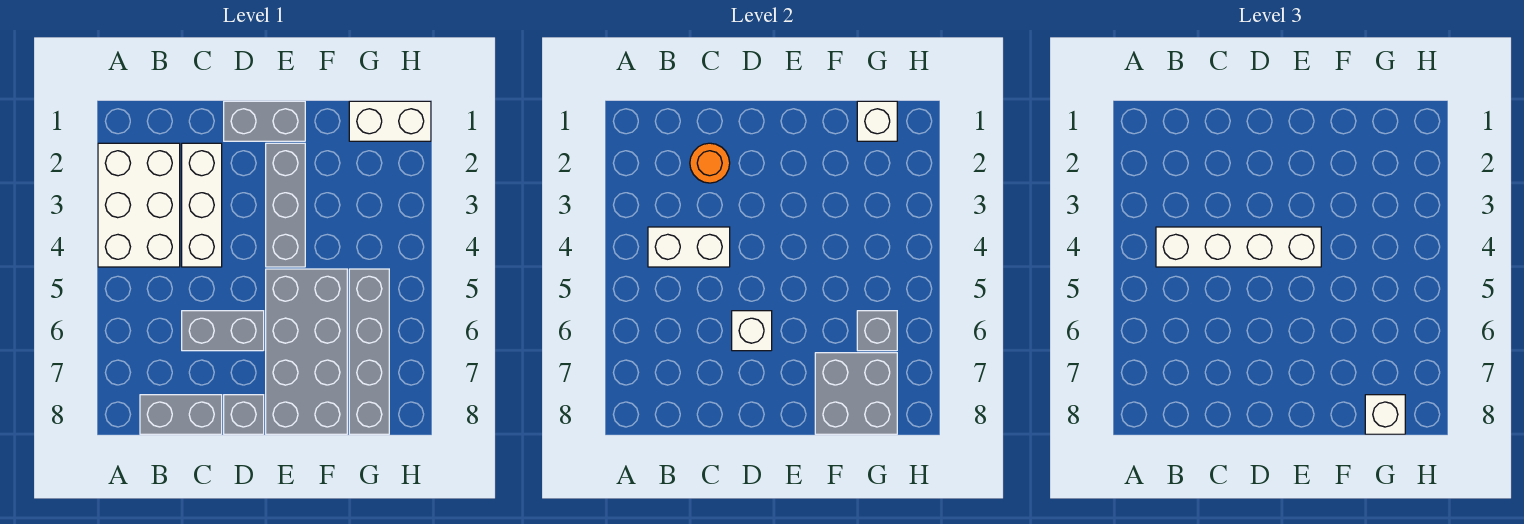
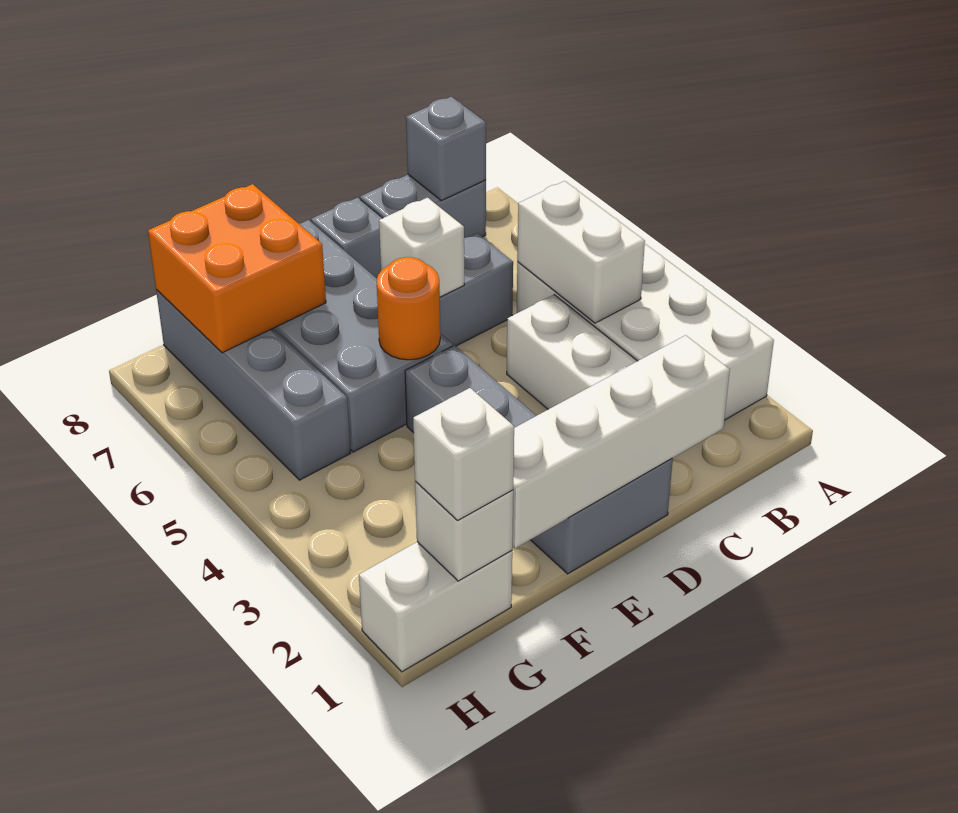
white 2x3 brick [98,143,180,267] -> white 2x4 brick [517,244,774,420]
white 1x2 brick [648,227,730,267] -> white 1x2 brick turned to [517,181,645,323]
white 1x4 brick [1156,227,1321,267] -> white 1x4 brick moved to [512,335,730,548]
orange 1x1 round brick [690,143,730,183] -> orange 1x1 round brick moved to [377,257,440,360]
grey 2x2 brick [815,353,897,434] -> orange 2x2 brick [148,184,326,353]
grey 1x1 brick [857,311,897,351] -> grey 1x1 brick moved to [406,97,486,201]
white 1x1 brick [1365,395,1405,434] -> white 1x1 brick moved to [413,388,514,520]

